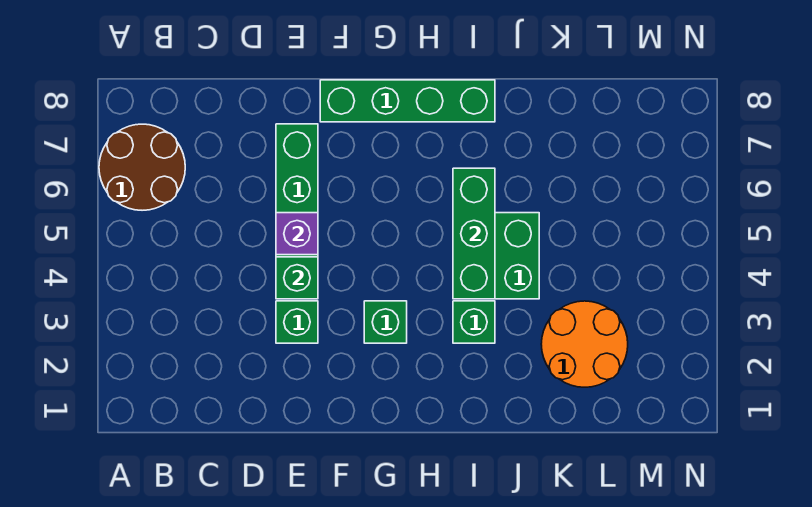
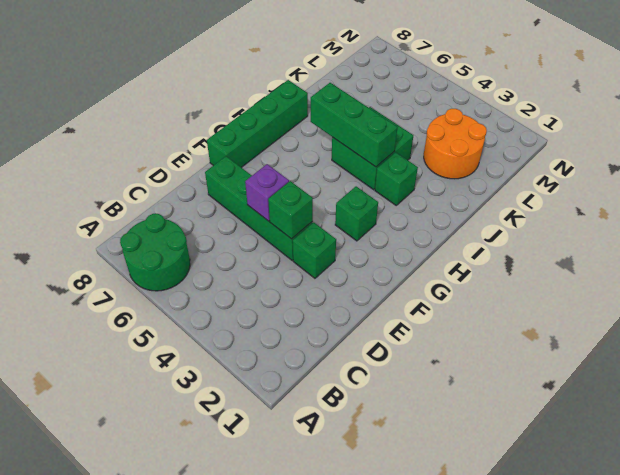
brown 2x2 round brick [99,124,185,210] -> green 2x2 round brick [120,214,190,291]

